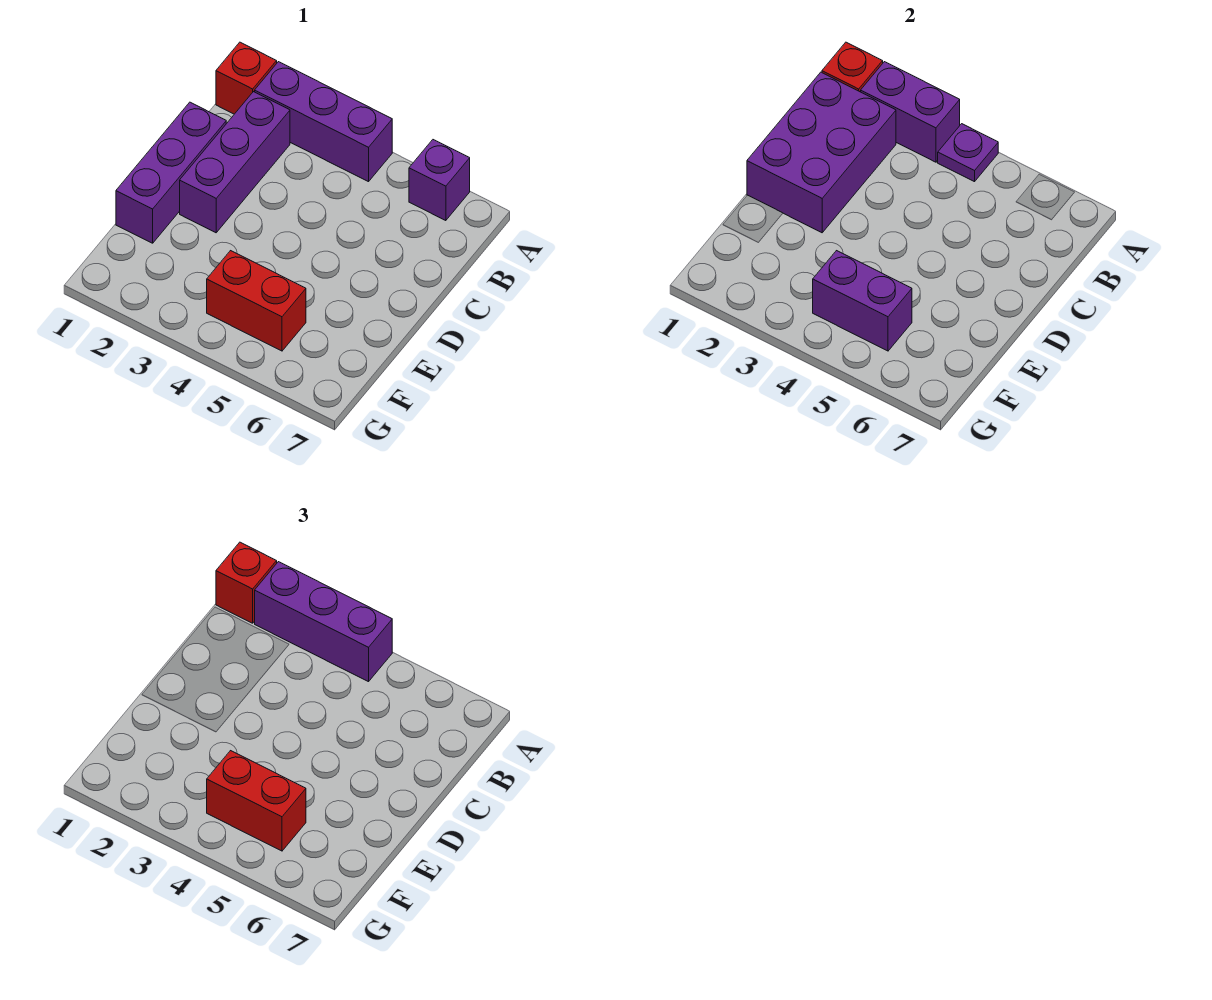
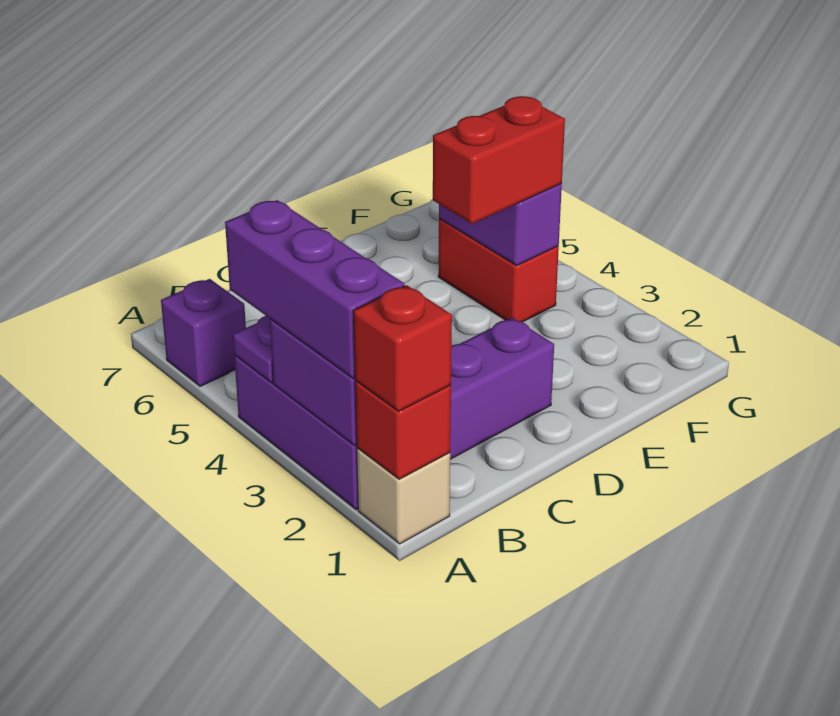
red 1x1 brick [216,42,277,114] -> tan 1x1 brick [357,448,450,544]
purple 2x3 brick [747,72,896,233] -> none
purple 1x3 brick [116,102,226,243] -> none
red 1x2 brick [207,751,306,851] -> red 1x2 brick turned to [433,96,565,224]

